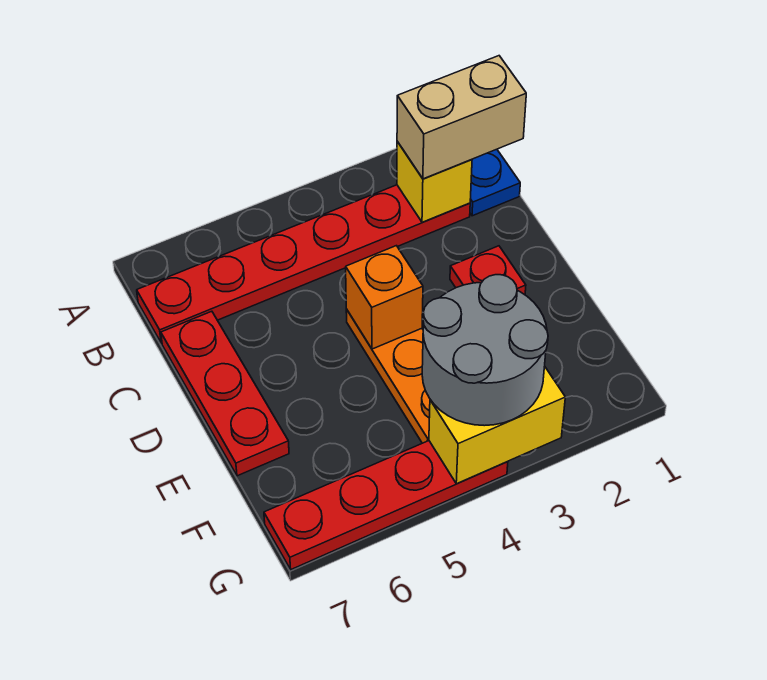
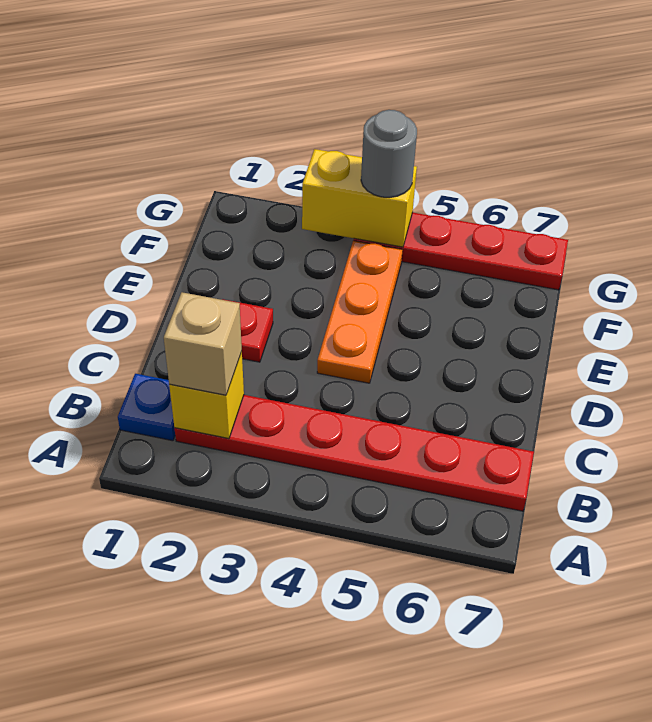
tan 1x2 brick [397,56,526,179] -> tan 1x1 brick [164,292,242,395]
red 1x3 plate [161,311,289,476] -> none
orange 1x1 brick [346,246,423,349] -> none
grey 2x2 round brick [422,275,548,426] -> grey 1x1 round brick [361,110,417,198]

